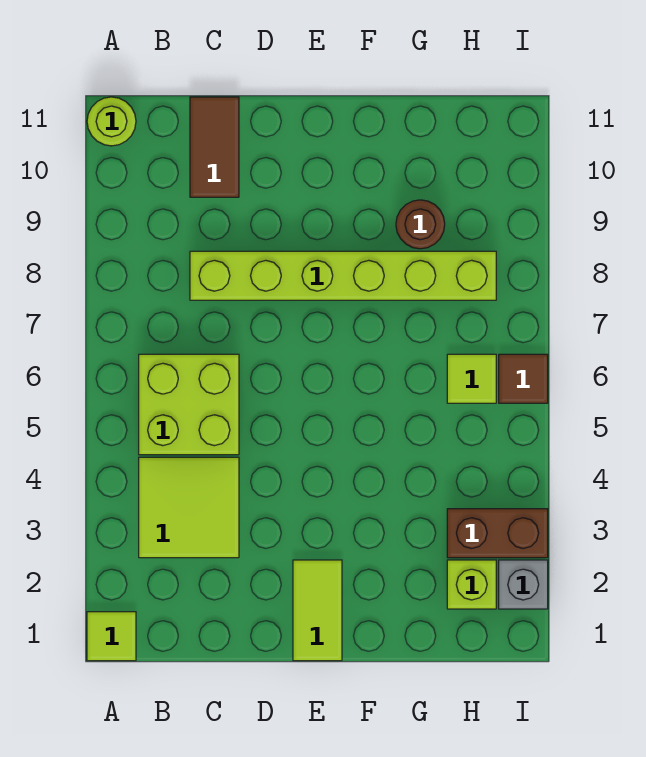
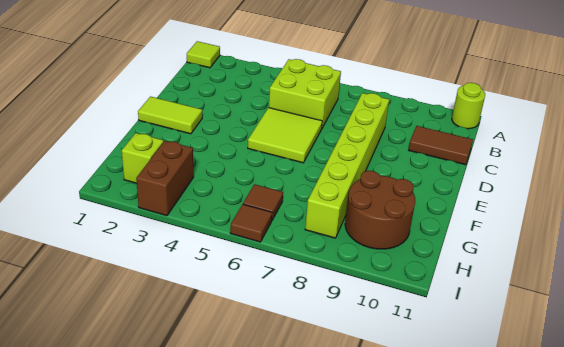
lime 2x2 tile [139,457,239,558] -> lime 2x2 tile moved to [248,108,322,163]
brown 1x1 round brick [396,200,445,249] -> brown 2x2 round brick [345,171,415,249]
lime 1x1 tile [447,354,496,403] -> brown 1x1 tile [243,184,283,220]
grey 1x1 brick [499,560,548,609] -> none

